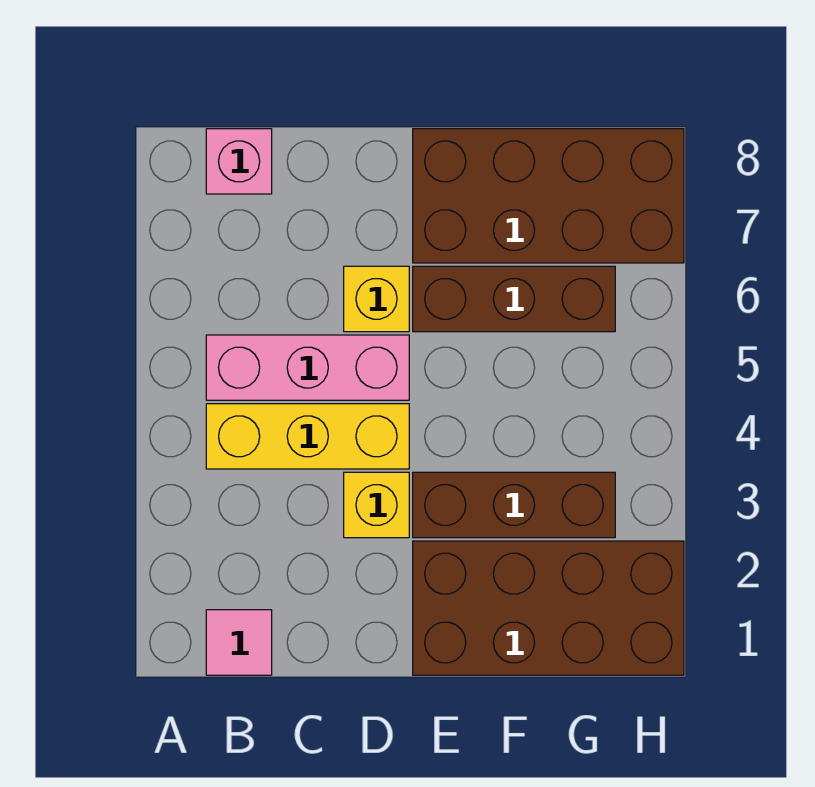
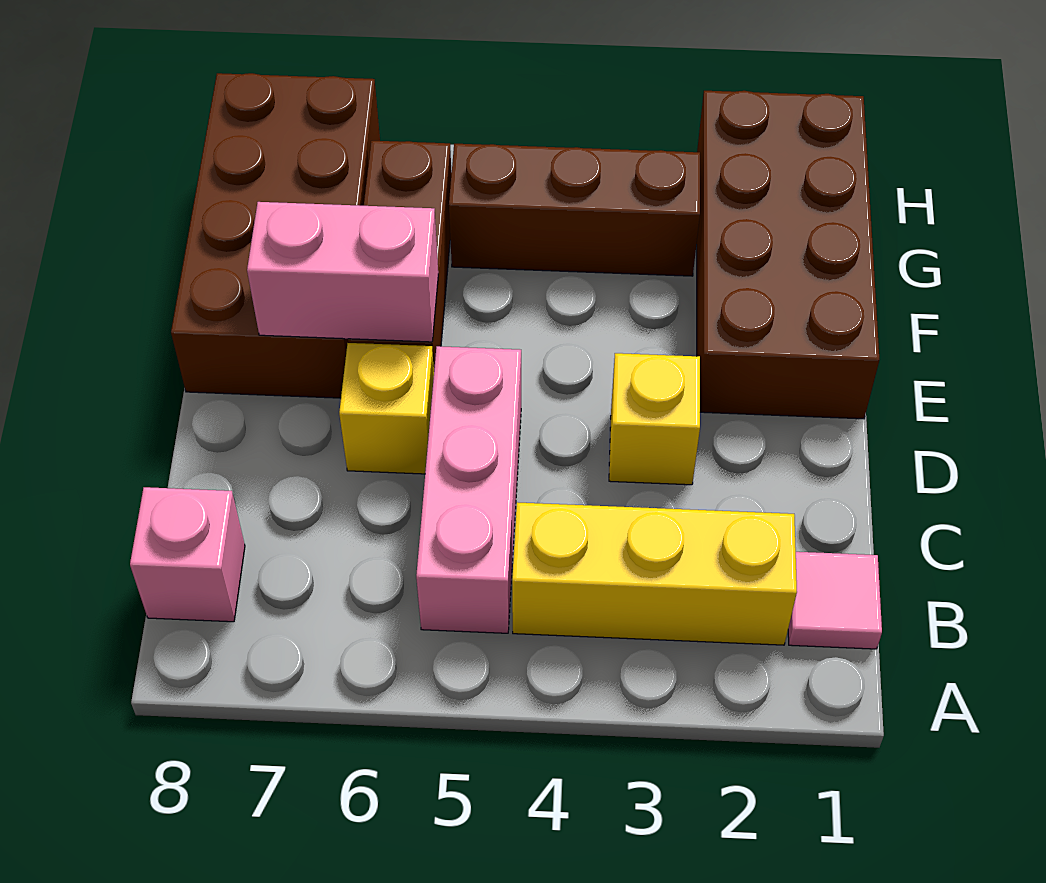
yellow 1x3 brick [206,404,409,469] -> yellow 1x3 brick turned to [512,502,797,645]
brown 1x3 brick [413,472,615,538] -> brown 1x3 brick turned to [449,144,700,276]
none -> pink 1x2 brick [247,202,438,342]

